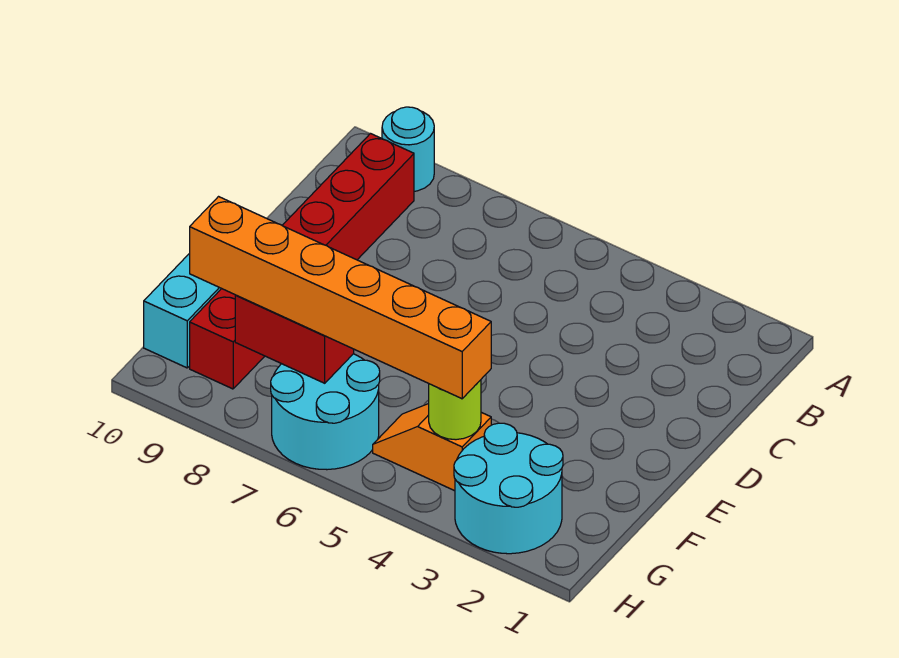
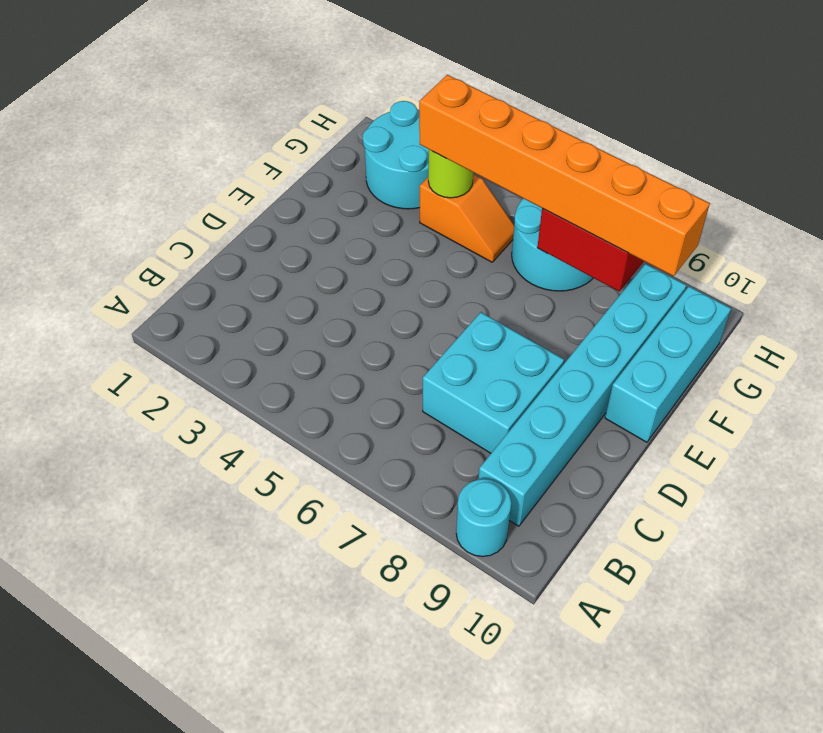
red 1x6 brick [190,134,414,389] -> cyan 1x6 brick [478,264,686,526]
none -> cyan 2x2 brick [423,312,564,453]

